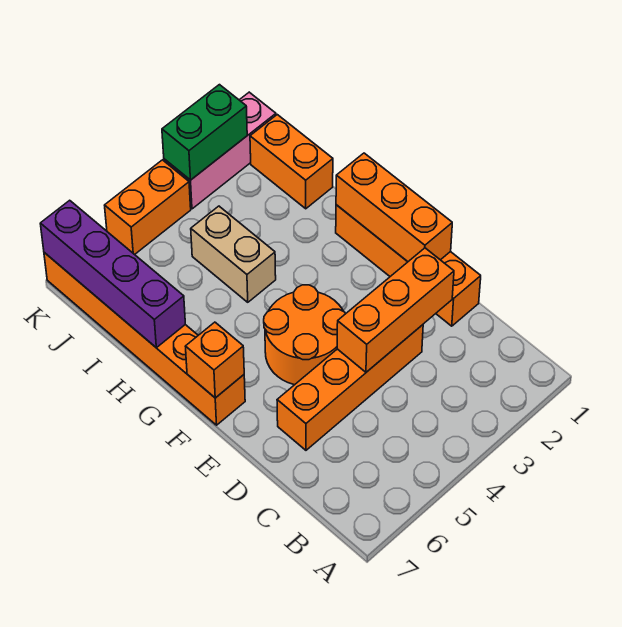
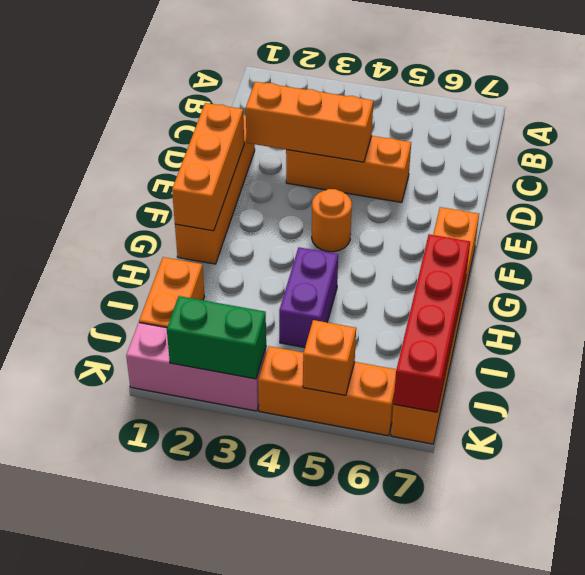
orange 1x4 brick [277,325,423,450] -> orange 1x3 brick [286,136,411,202]
orange 2x2 round brick [264,285,346,385] -> orange 1x1 round brick [312,189,352,252]
orange 1x1 brick [185,322,244,398] -> orange 1x1 brick moved to [303,320,356,395]
tan 1x2 brick [191,206,276,302] -> purple 1x2 brick [279,247,338,347]
purple 1x4 brick [40,200,185,348] -> red 1x4 brick [394,234,470,412]
orange 1x2 brick [105,160,191,255] -> orange 1x3 brick [258,346,396,436]

